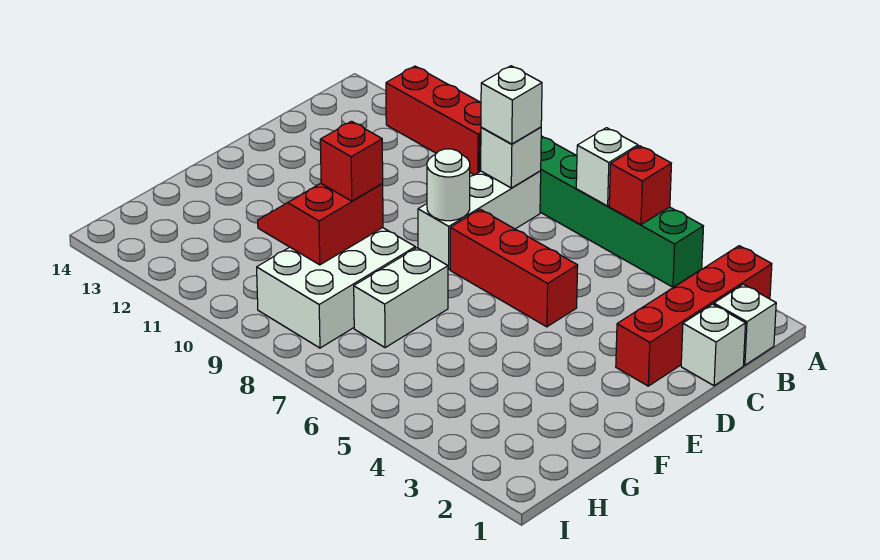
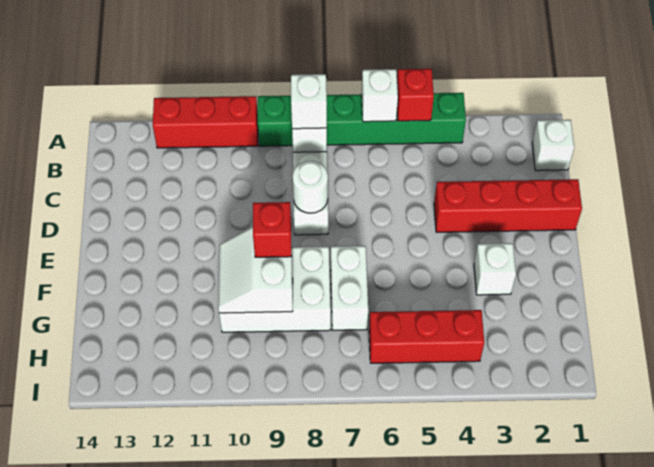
red 1x4 brick [616,246,772,386] -> red 1x4 brick turned to [434,179,582,232]
white 1x1 brick [681,304,746,386] -> white 1x1 brick moved to [474,243,516,295]
red 1x3 brick [450,209,578,327] -> red 1x3 brick moved to [369,310,484,363]
white 2x3 brick [257,228,415,348] -> white 2x3 brick turned to [219,247,331,332]
red 2x2 slope [258,183,383,265] -> white 2x2 slope [218,227,293,313]

